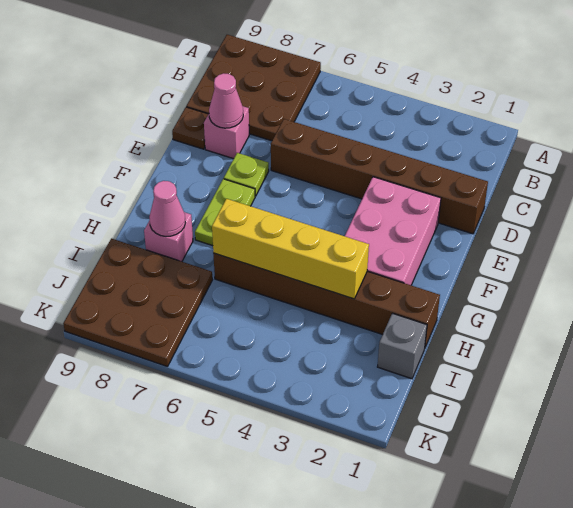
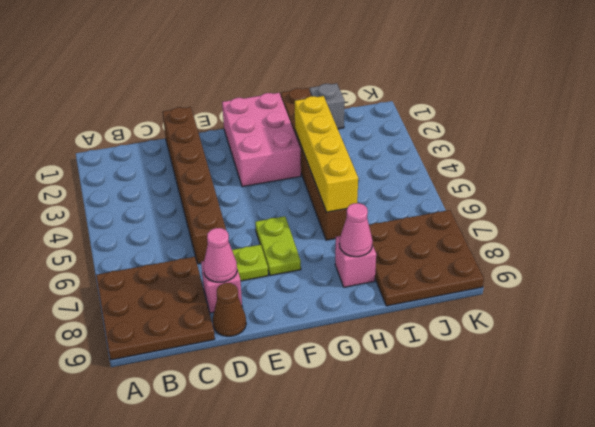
brown 1x1 plate [172,107,208,149] -> brown 1x1 cone [213,283,246,336]
pink 2x3 brick [345,177,441,285] -> pink 2x3 brick turned to [222,93,301,187]
lime 1x2 plate [195,179,255,246] -> lime 1x2 plate turned to [255,216,301,276]

